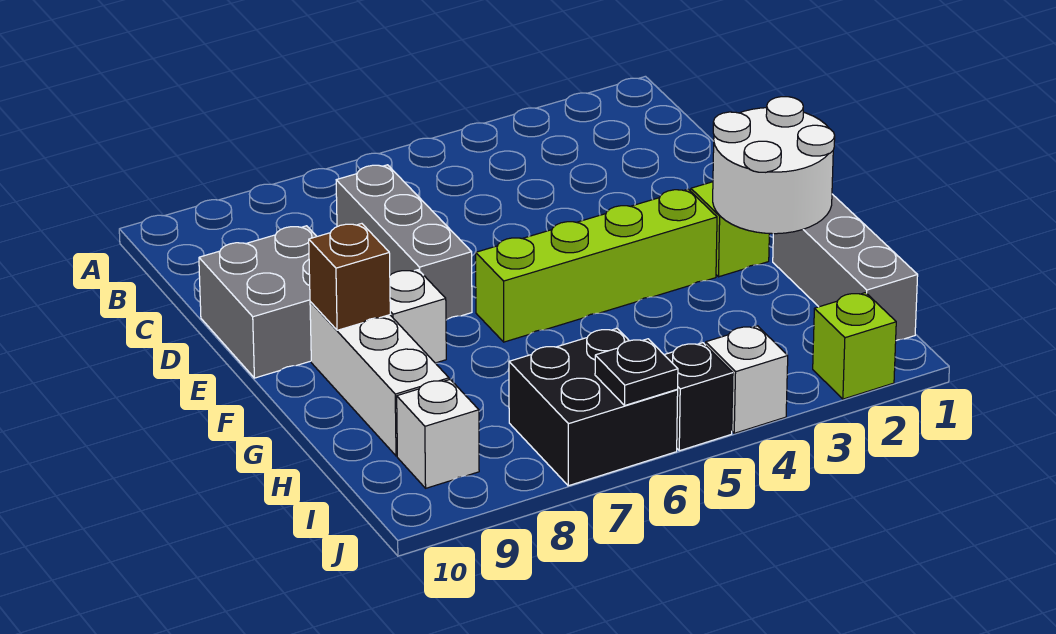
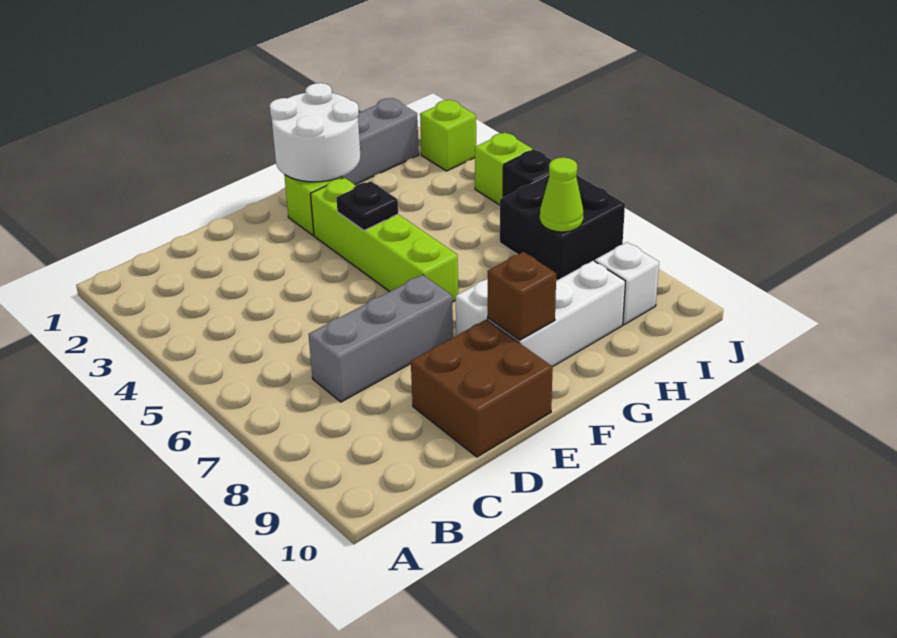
grey 2x2 brick [199,226,317,378] -> brown 2x2 brick [411,320,553,457]
none -> lime 1x1 cone [540,158,584,232]
white 1x1 brick [706,326,788,433] -> lime 1x1 brick [475,132,533,205]
black 1x1 plate [595,339,678,405] -> black 1x1 plate moved to [336,181,398,230]

